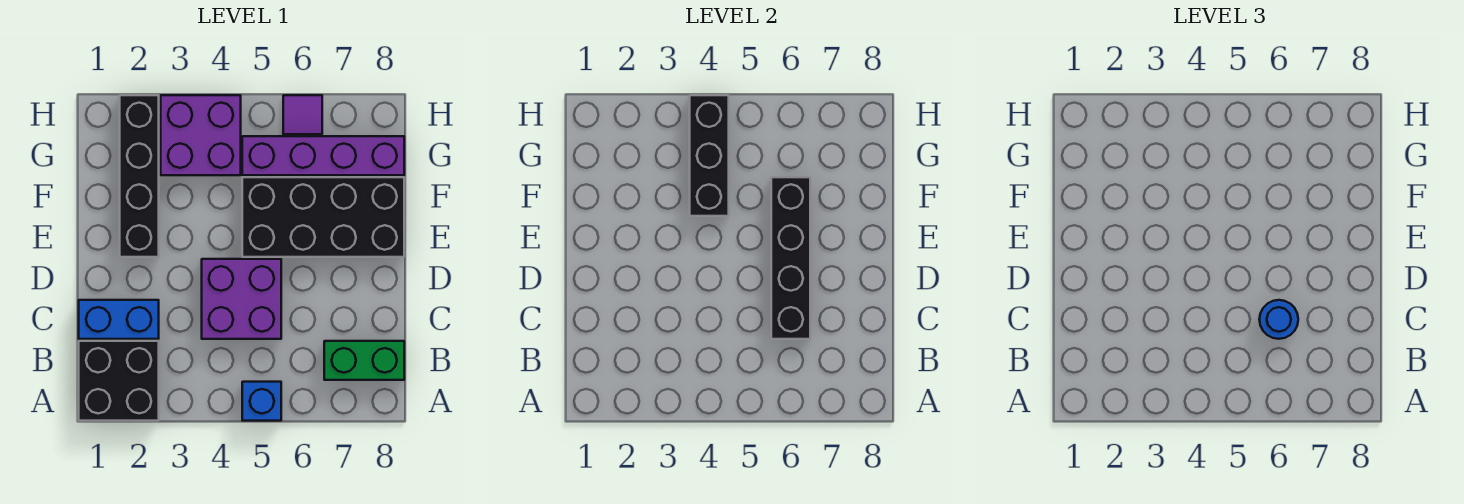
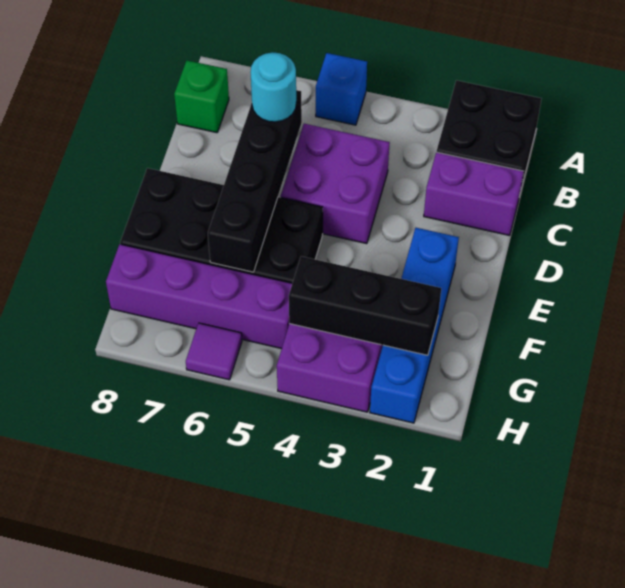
green 1x2 brick [324,341,404,380] -> green 1x1 brick [174,60,229,133]
blue 1x2 brick [79,300,159,339] -> purple 1x2 brick [424,152,524,236]
blue 1x1 round brick [1259,300,1298,339] -> cyan 1x1 round brick [250,52,296,122]
black 1x4 brick [120,95,159,257] -> blue 1x4 brick [370,228,459,423]
black 1x3 brick [690,95,729,216] -> black 1x3 brick turned to [289,256,441,355]

